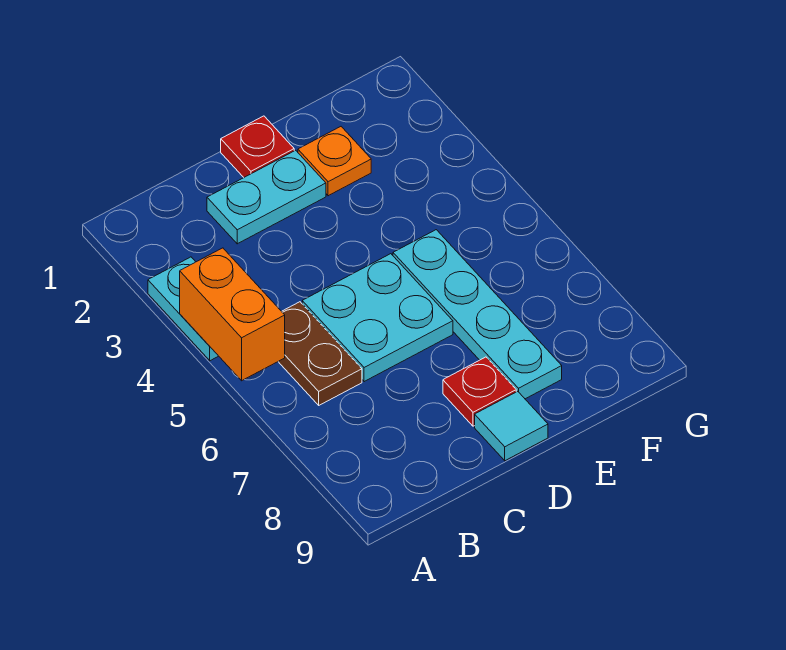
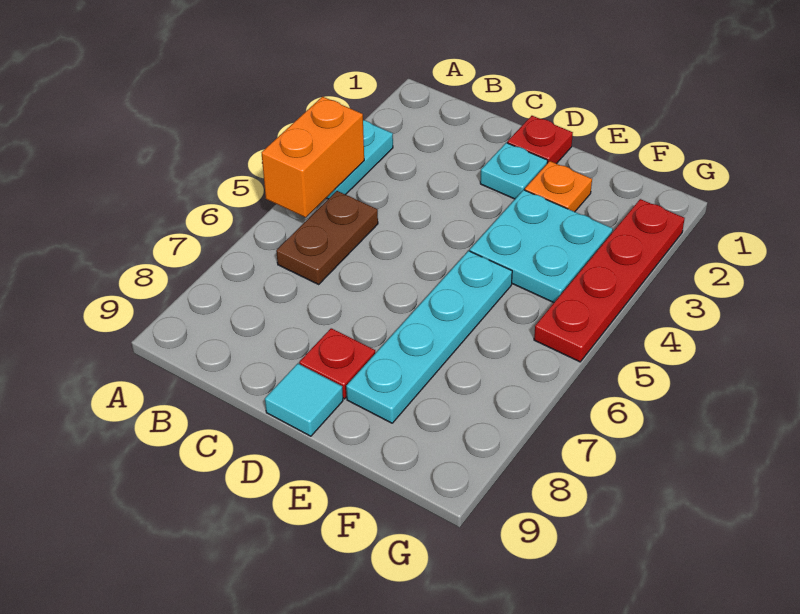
cyan 1x2 plate [207,150,326,244] -> cyan 1x1 plate [480,143,548,199]
cyan 2x2 plate [302,254,453,382] -> cyan 2x2 plate moved to [470,190,613,303]
none -> red 1x4 plate [534,199,685,362]

